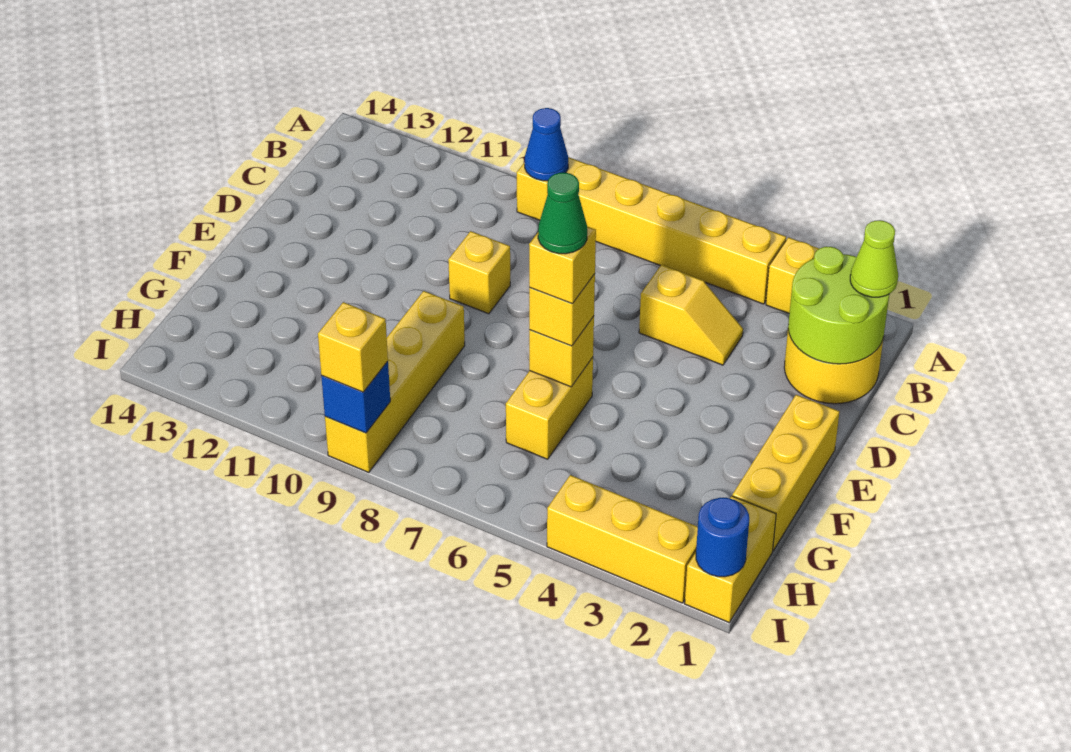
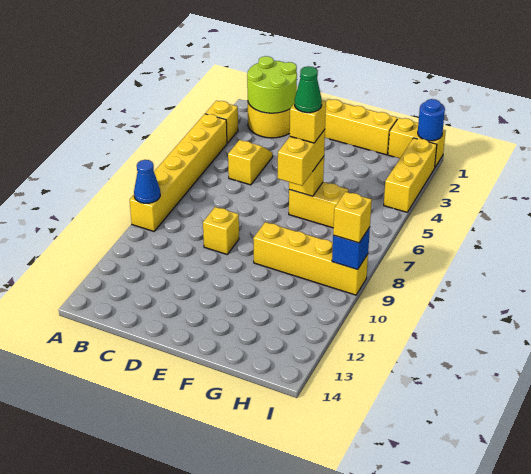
lime 1x1 cone [850,220,898,297] -> none
yellow 1x1 brick [529,274,595,346] -> yellow 1x2 brick [278,130,325,186]

